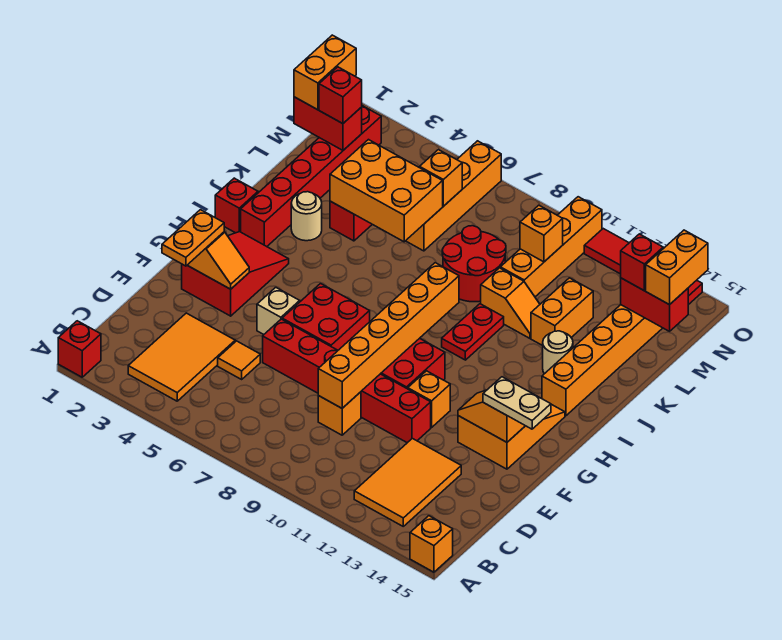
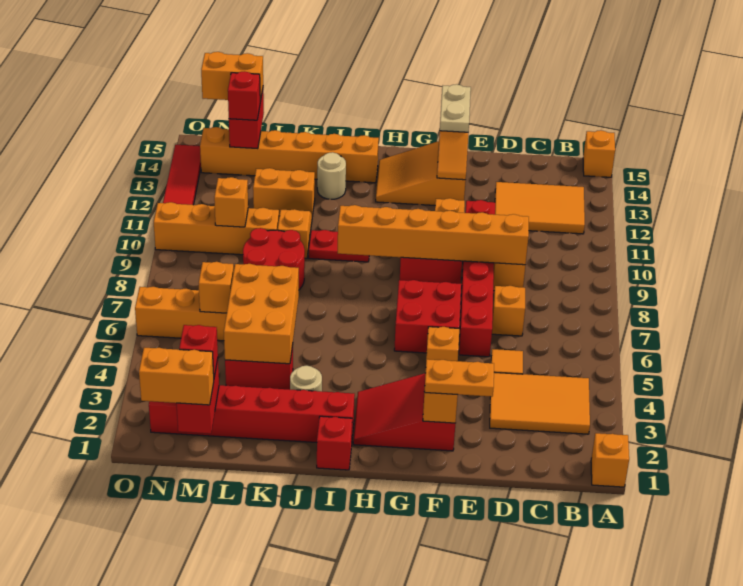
red 1x1 brick [58,321,101,377] -> orange 1x1 brick [591,433,629,487]
none -> orange 1x1 brick [492,286,525,336]
tan 1x1 brick [257,287,300,334] -> orange 1x1 brick [426,327,459,361]

